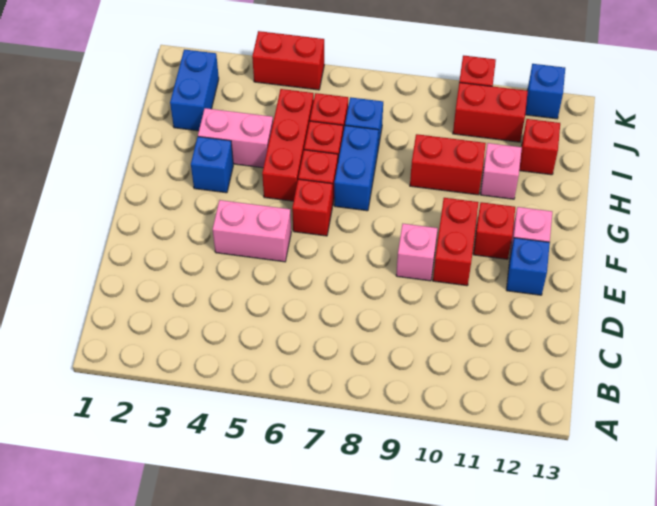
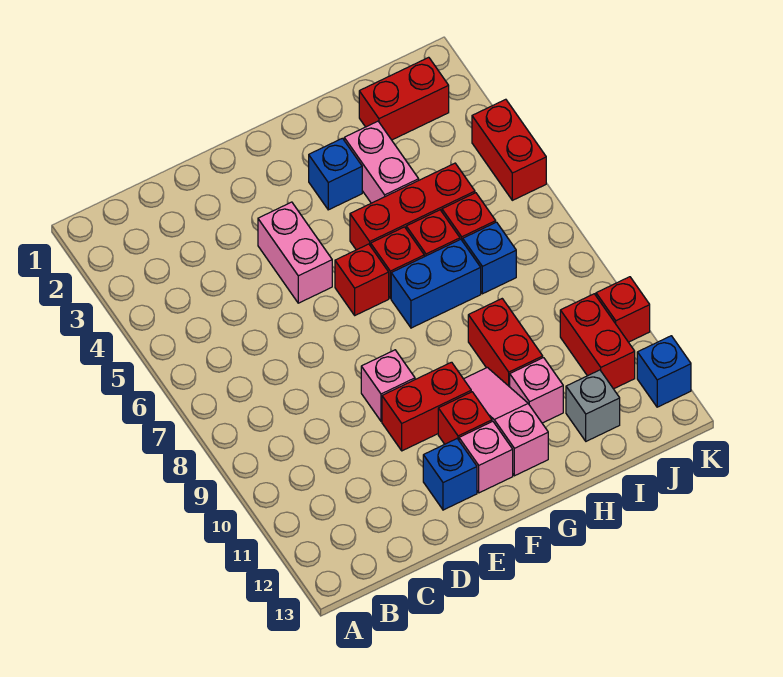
none -> pink 1x3 slope [464,367,548,476]
blue 1x2 brick [170,49,219,131] -> red 1x2 brick [359,57,449,140]
red 1x1 brick [519,119,560,175] -> grey 1x1 brick [566,370,620,441]

